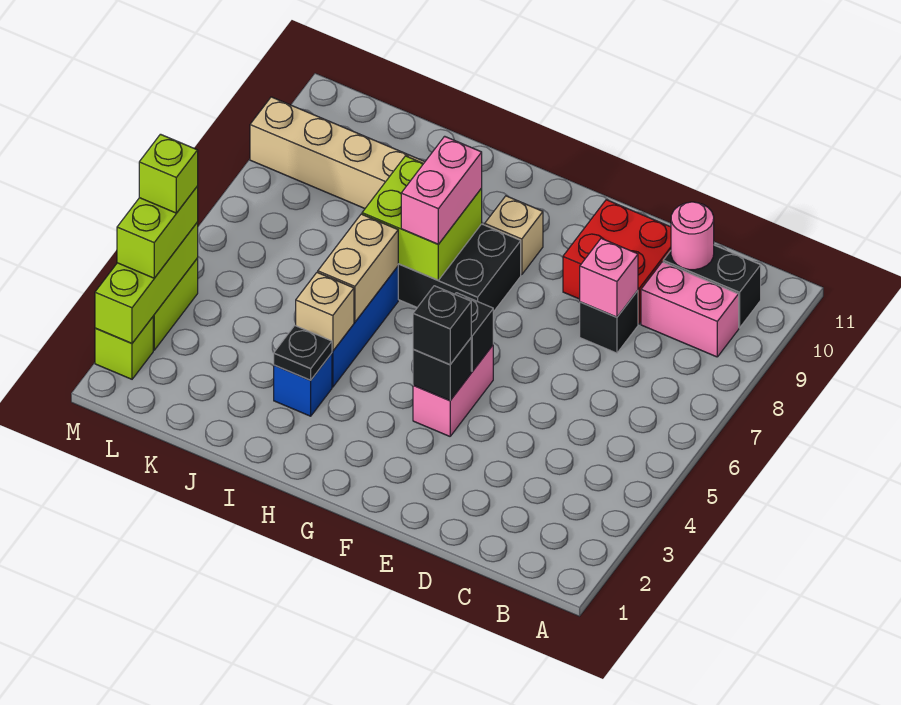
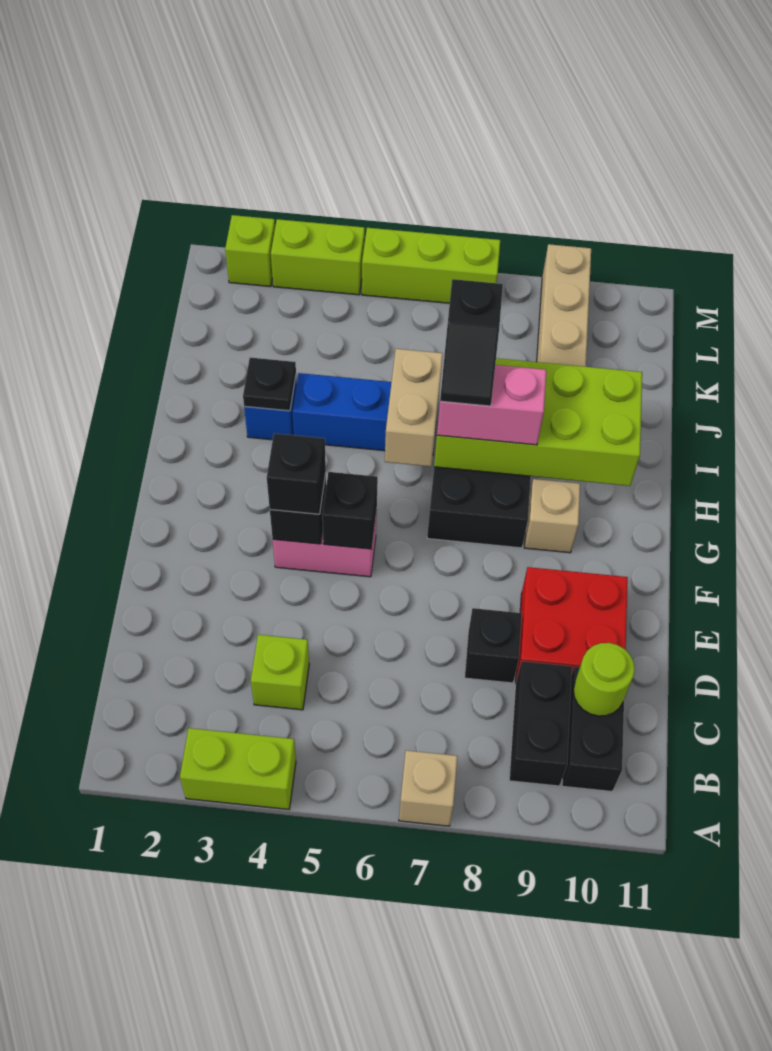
pink 1x2 brick [641,262,739,357] -> black 1x2 brick [509,661,572,786]
pink 1x1 round brick [671,202,714,270] -> lime 1x1 round brick [573,643,635,716]
pink 1x1 brick [580,238,638,317] -> none
lime 2x2 brick [362,156,482,280] -> lime 2x4 brick [434,358,642,486]
none -> black 1x2 slope [440,279,503,406]
tan 1x1 brick [296,272,354,351] -> tan 1x1 brick moved to [399,751,457,826]
tan 1x2 brick [318,214,398,322] -> tan 1x2 brick turned to [385,349,443,467]
lime 1x3 brick [95,222,198,343] -> lime 1x3 brick moved to [362,228,500,303]
lime 1x2 brick [117,186,198,278] -> lime 1x2 brick moved to [180,728,296,809]
lime 1x1 brick [139,134,198,213] -> lime 1x1 brick moved to [251,635,309,710]

